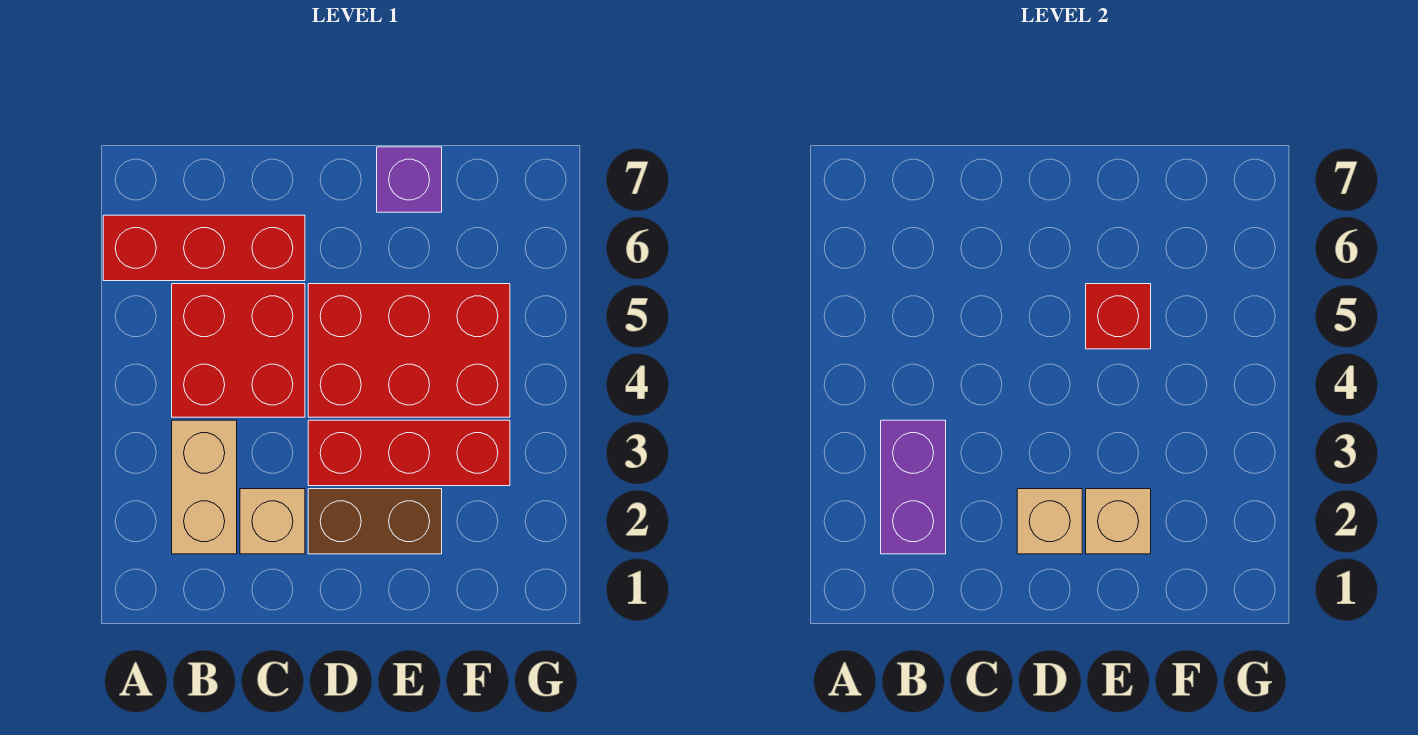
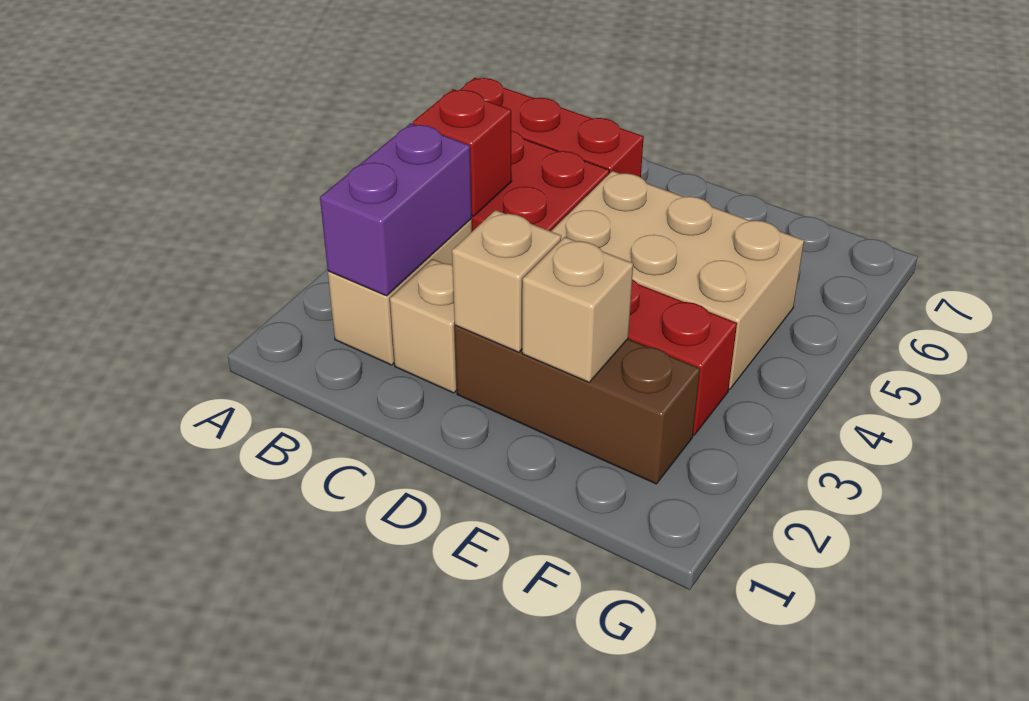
brown 1x2 brick [308,489,442,554] -> brown 1x3 brick [455,325,700,484]
red 2x3 brick [308,284,510,417] -> tan 2x3 brick [551,171,804,389]
red 1x1 brick [1086,284,1151,349] -> red 1x1 brick moved to [413,89,512,216]
purple 1x1 brick [377,147,442,212] -> none

